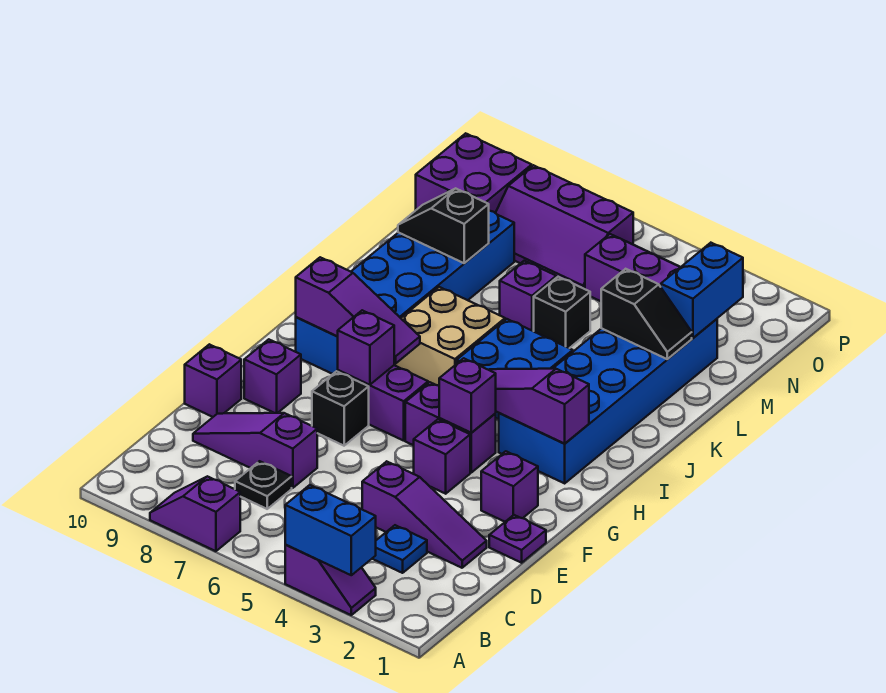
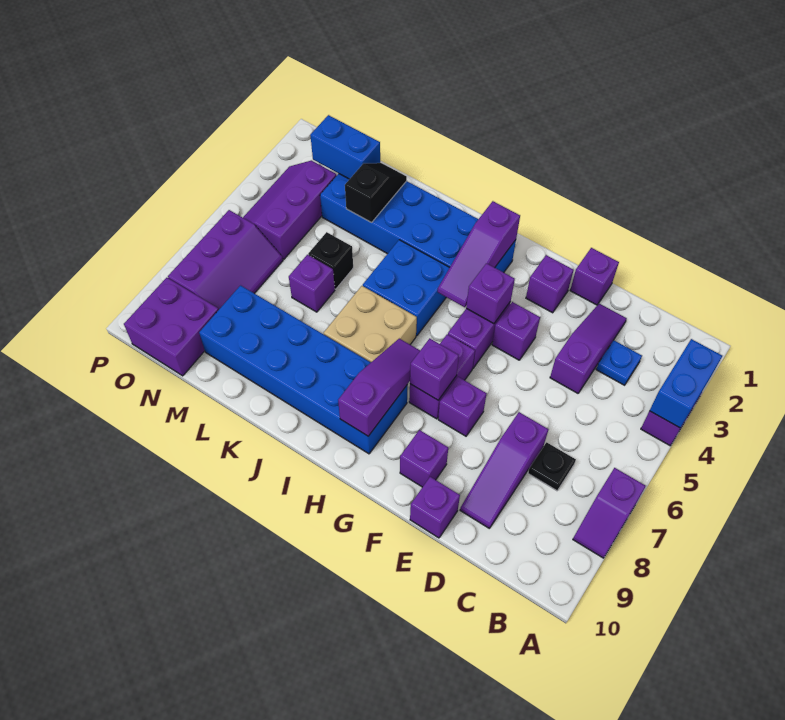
purple 1x1 plate [489,515,546,563] -> purple 1x1 brick [570,248,619,305]
black 1x1 brick [312,371,369,446] -> purple 1x1 brick [438,377,487,436]
black 1x2 slope [398,188,489,263] -> none

